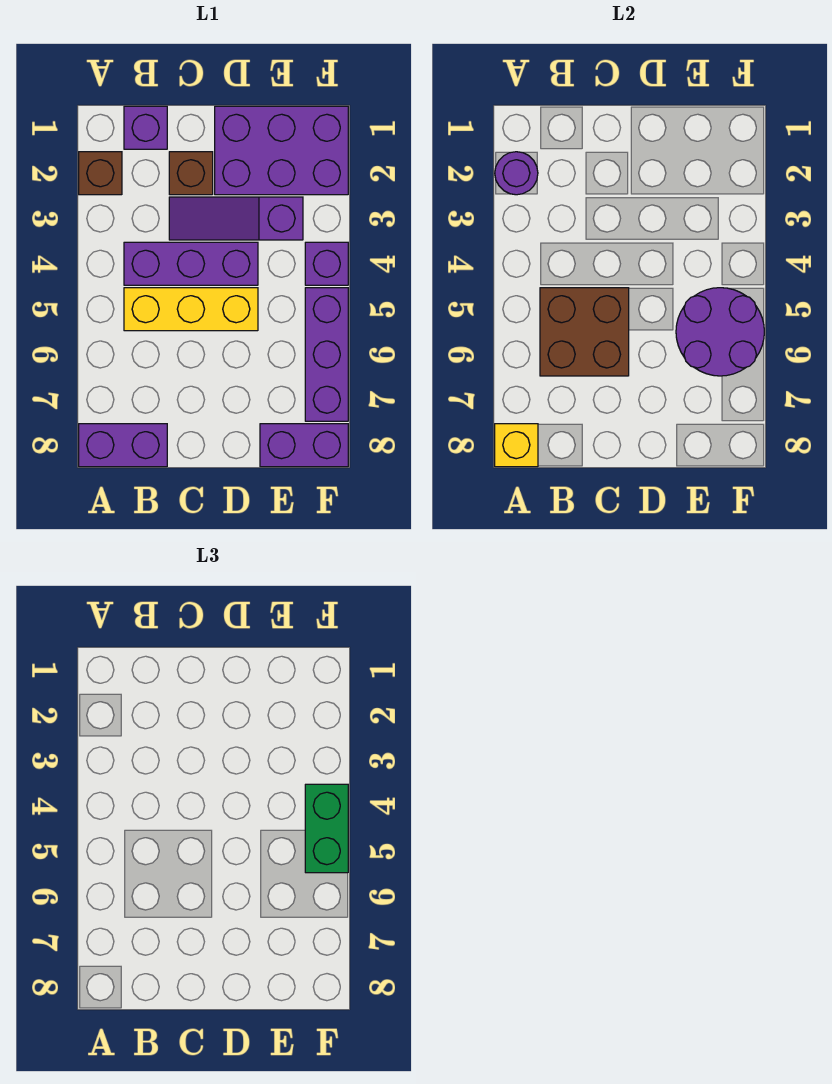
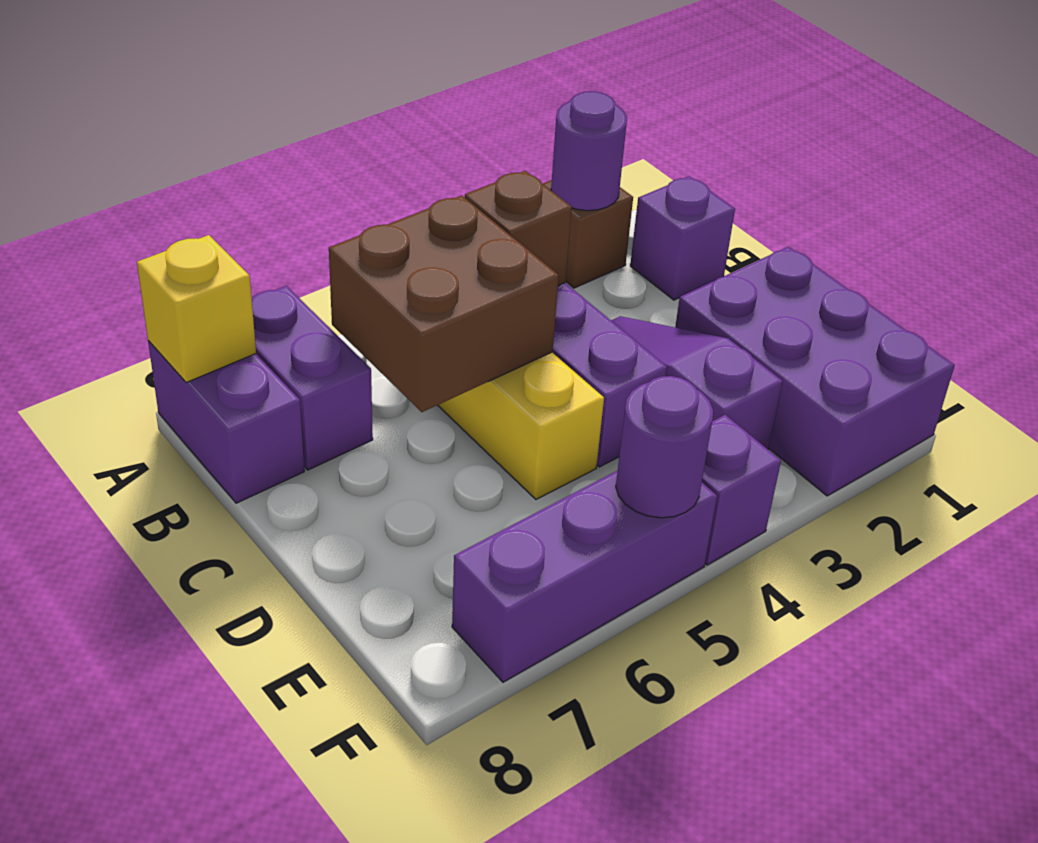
brown 1x1 brick [169,152,213,195] -> brown 1x1 brick moved to [465,171,572,286]
purple 2x2 round brick [676,288,764,376] -> purple 1x1 round brick [616,376,713,518]
purple 1x2 brick [260,424,348,467] -> purple 1x2 brick moved to [252,286,373,470]
green 1x2 brick [305,784,348,873] -> none

